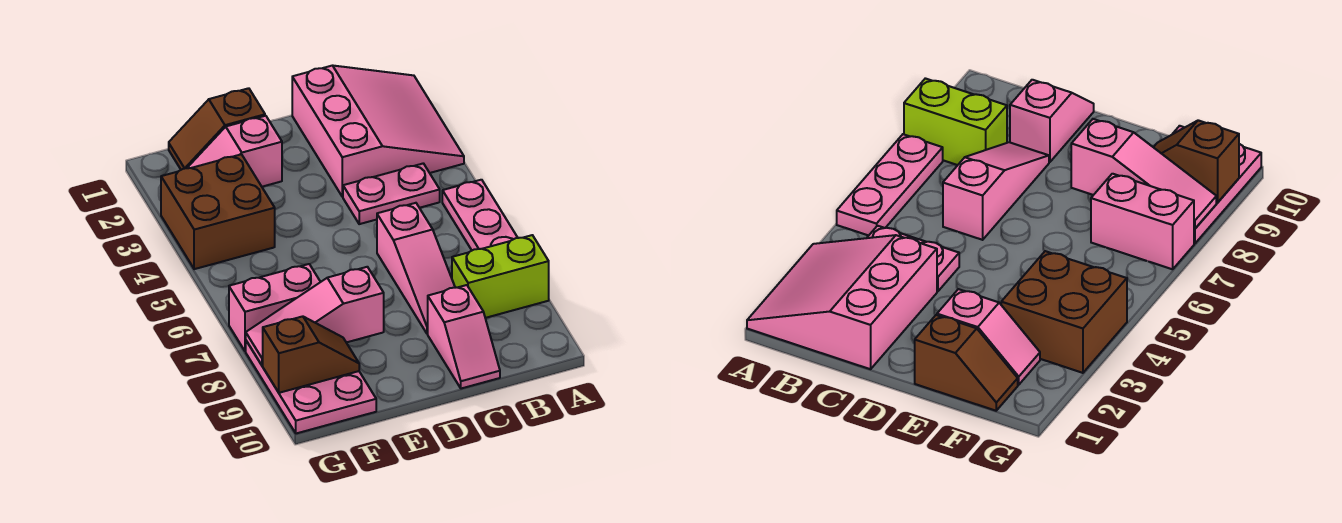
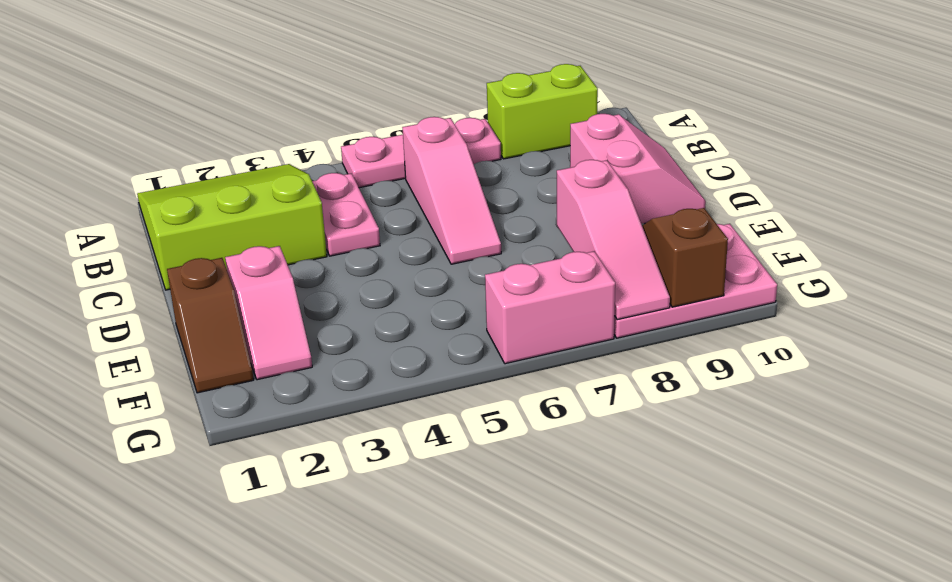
pink 3x3 slope [292,66,464,197] -> lime 3x3 slope [137,164,327,290]
lime 1x2 brick [452,235,549,318] -> lime 1x2 brick turned to [487,64,598,159]
pink 1x3 slope [377,203,455,334] -> pink 1x3 slope turned to [402,117,501,264]
pink 1x2 slope [428,285,500,389] -> pink 2x2 slope [570,114,706,224]
brown 2x2 brick [161,154,275,269] -> none
pink 1x2 brick [229,264,320,351] -> pink 1x2 brick turned to [485,251,615,364]

